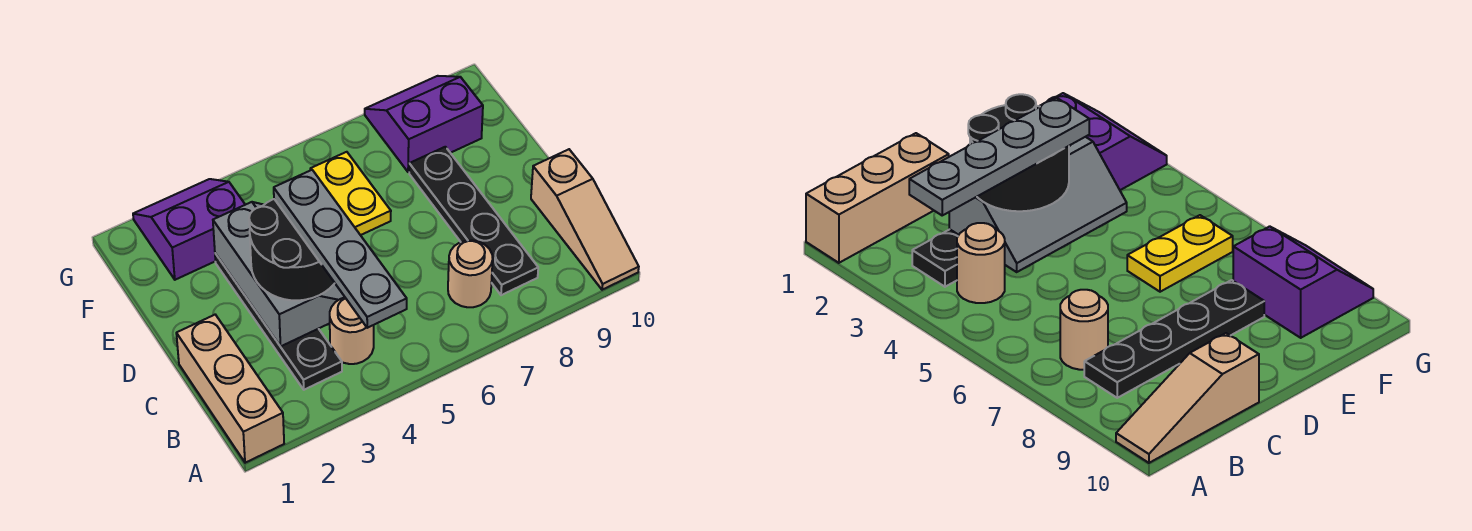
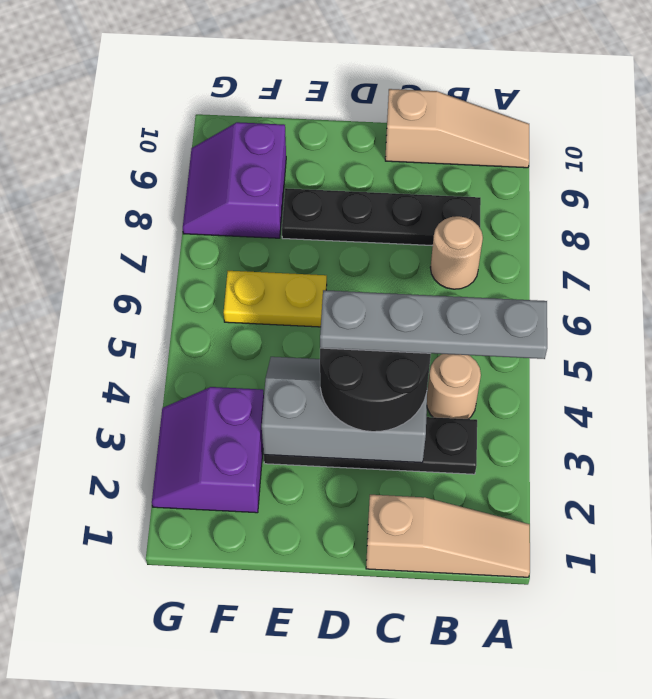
tan 1x3 brick [176,315,284,463] -> tan 1x3 slope [366,495,530,577]

